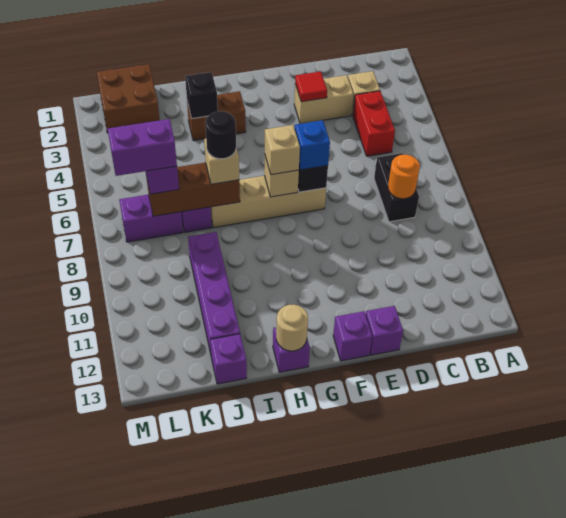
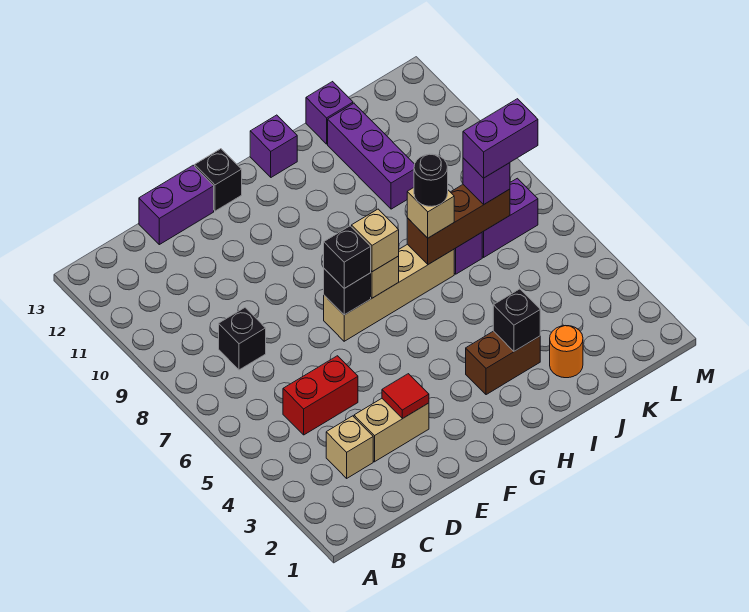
red 1x2 brick [353,91,395,156] -> red 1x2 brick turned to [283,356,358,435]
black 1x2 brick [374,153,419,222] -> black 1x1 brick [219,308,266,370]
orange 1x1 round brick [388,155,420,199] -> orange 1x1 round brick moved to [550,326,583,378]
purple 1x1 brick [366,306,403,355] -> purple 1x2 brick [139,165,214,245]
blue 1x1 brick [295,120,330,170] -> black 1x1 brick [324,226,371,288]
purple 1x1 brick [333,311,372,361] -> black 1x1 brick [195,149,242,211]
tan 1x1 round brick [276,304,308,351] -> none
purple 1x4 brick [188,232,240,354] -> purple 1x3 brick [328,103,415,209]
brown 2x2 brick [97,64,160,133] -> none

